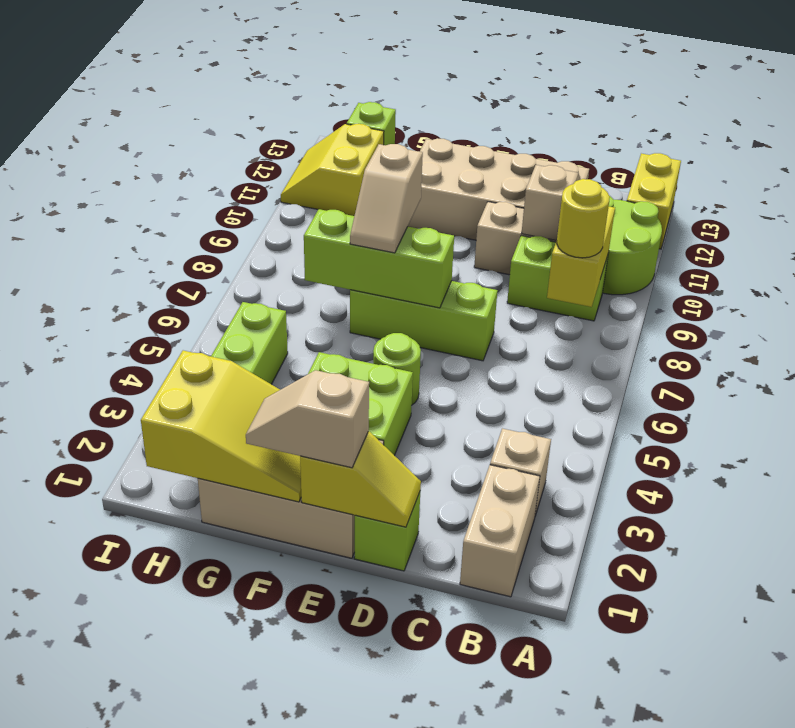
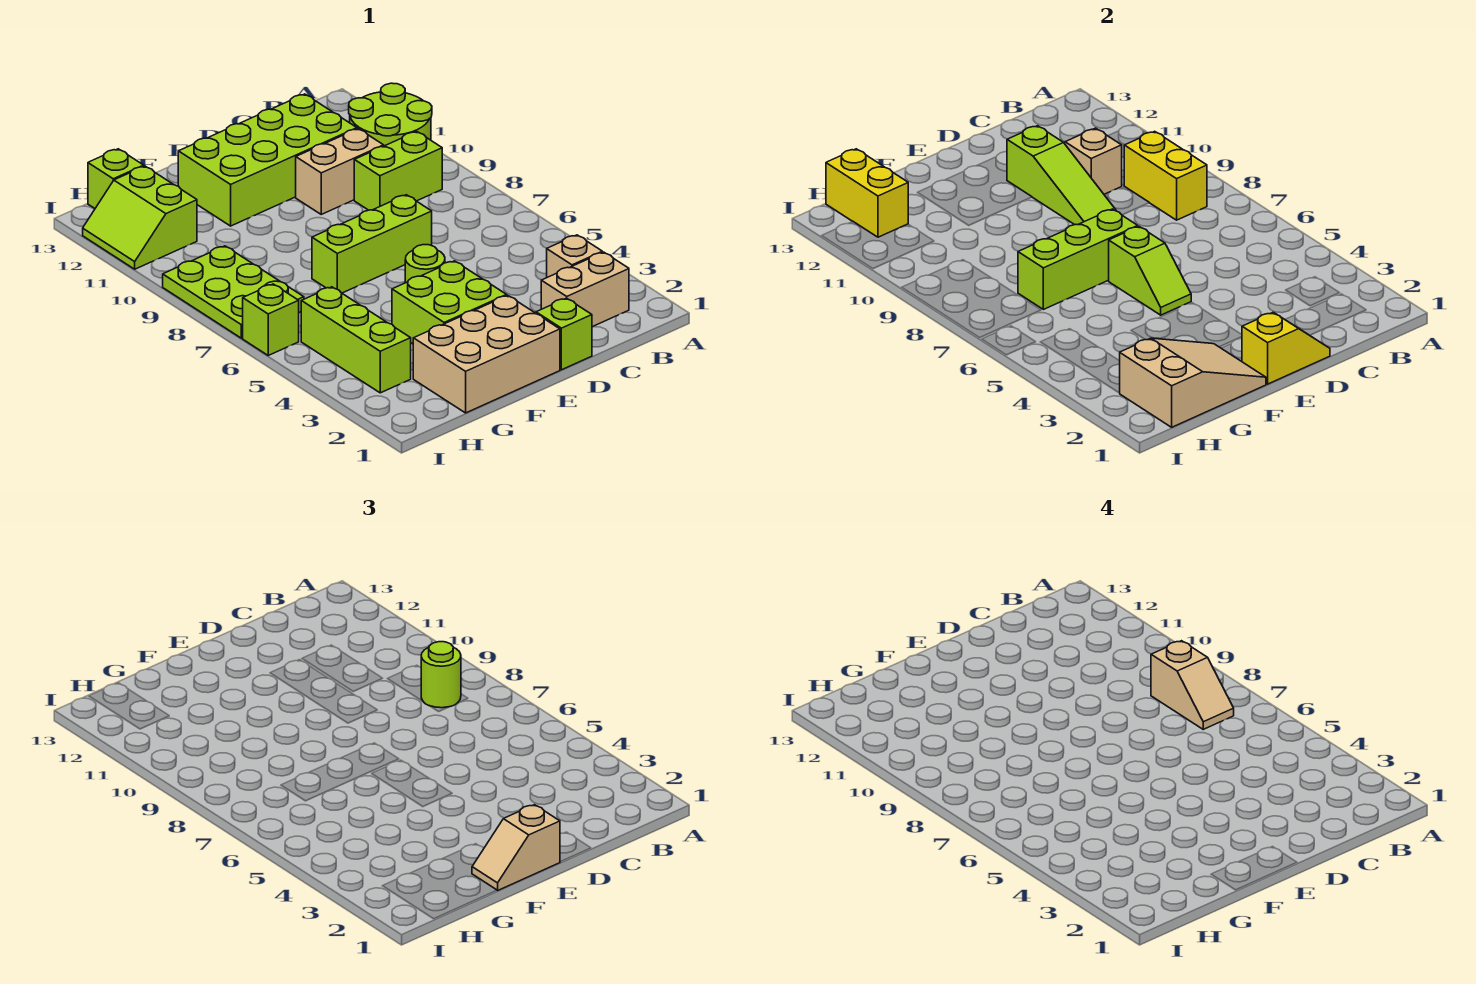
yellow 1x2 brick [627,153,681,249] -> yellow 1x2 brick moved to [826,149,908,237]
tan 1x2 brick [460,465,540,597] -> tan 1x2 brick turned to [541,252,629,327]
yellow 1x1 round brick [557,179,610,258] -> lime 1x1 round brick [421,642,461,708]
tan 2x4 brick [408,138,589,240] -> lime 2x4 brick [178,94,357,226]
none -> lime 1x3 slope [1007,126,1116,225]
none -> lime 1x2 slope [1109,227,1191,315]
yellow 2x3 slope [141,350,301,502] -> tan 2x3 slope [1120,338,1266,427]
tan 1x2 slope [350,144,423,253] -> tan 1x2 slope moved to [1151,641,1234,729]
none -> lime 2x3 plate [163,246,304,338]
yellow 2x2 slope [281,124,384,216] -> lime 2x2 slope [83,166,197,269]
none -> lime 1x1 brick [243,284,299,355]

